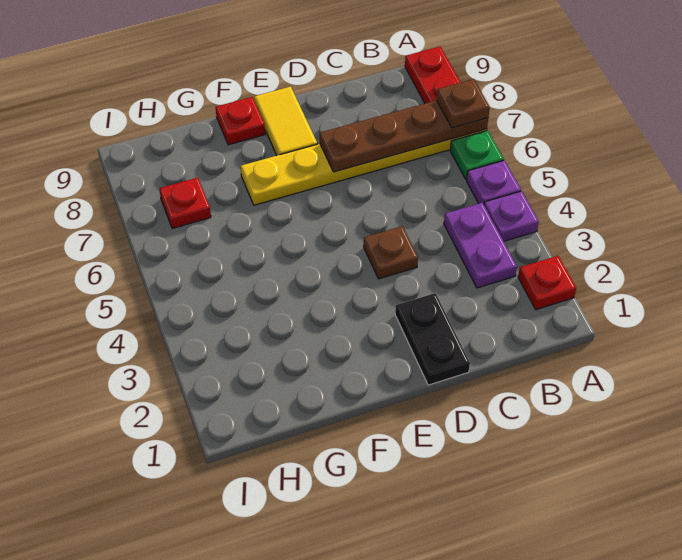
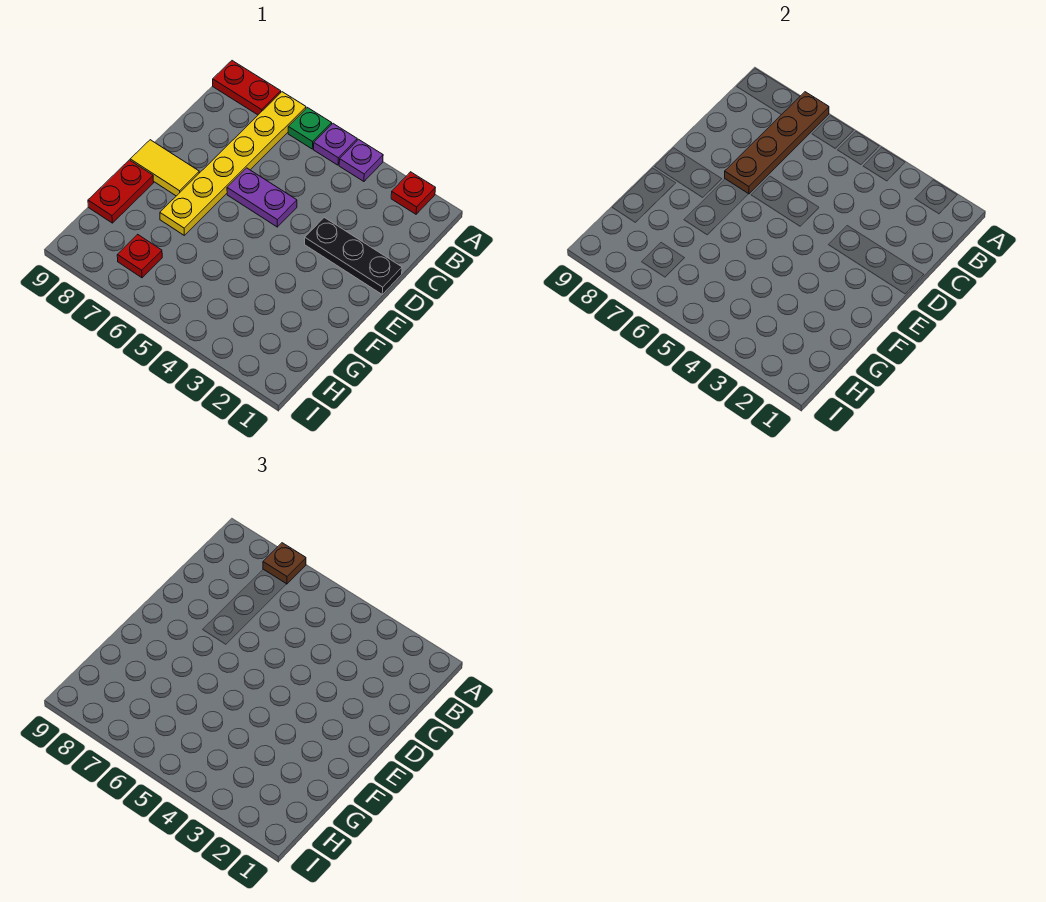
purple 1x2 plate [444,203,517,288] -> purple 1x2 plate moved to [227,168,297,227]
black 1x2 plate [395,293,470,385] -> black 1x3 plate [305,217,402,294]
brown 1x1 plate [364,226,418,279] -> none
red 1x1 plate [216,97,265,145] -> red 1x2 plate [88,160,154,223]

